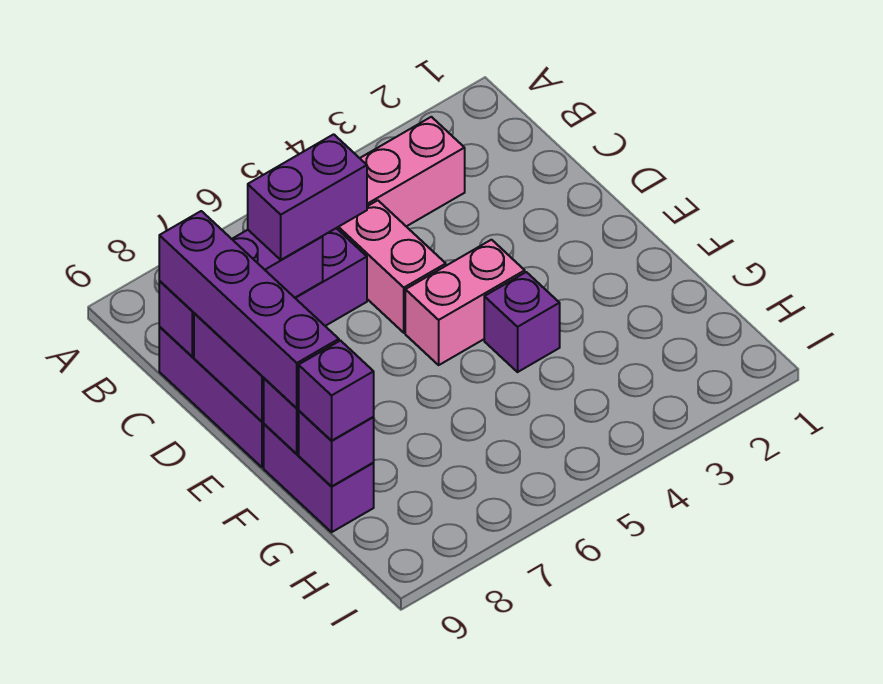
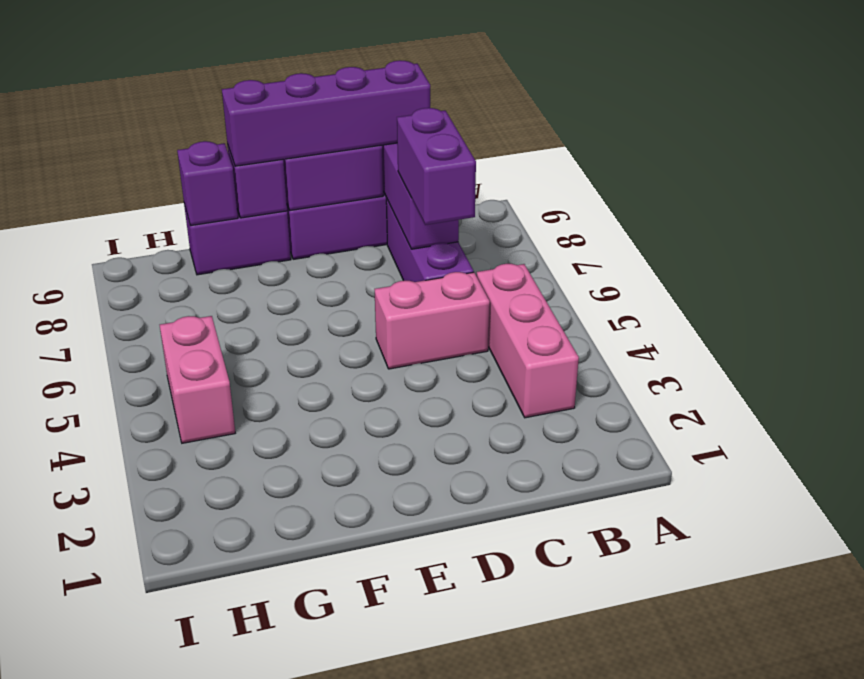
pink 1x2 brick [405,240,525,365] -> pink 1x2 brick moved to [160,316,235,443]
purple 1x1 brick [484,272,560,372] -> none
purple 1x1 brick [299,341,374,441] -> none

